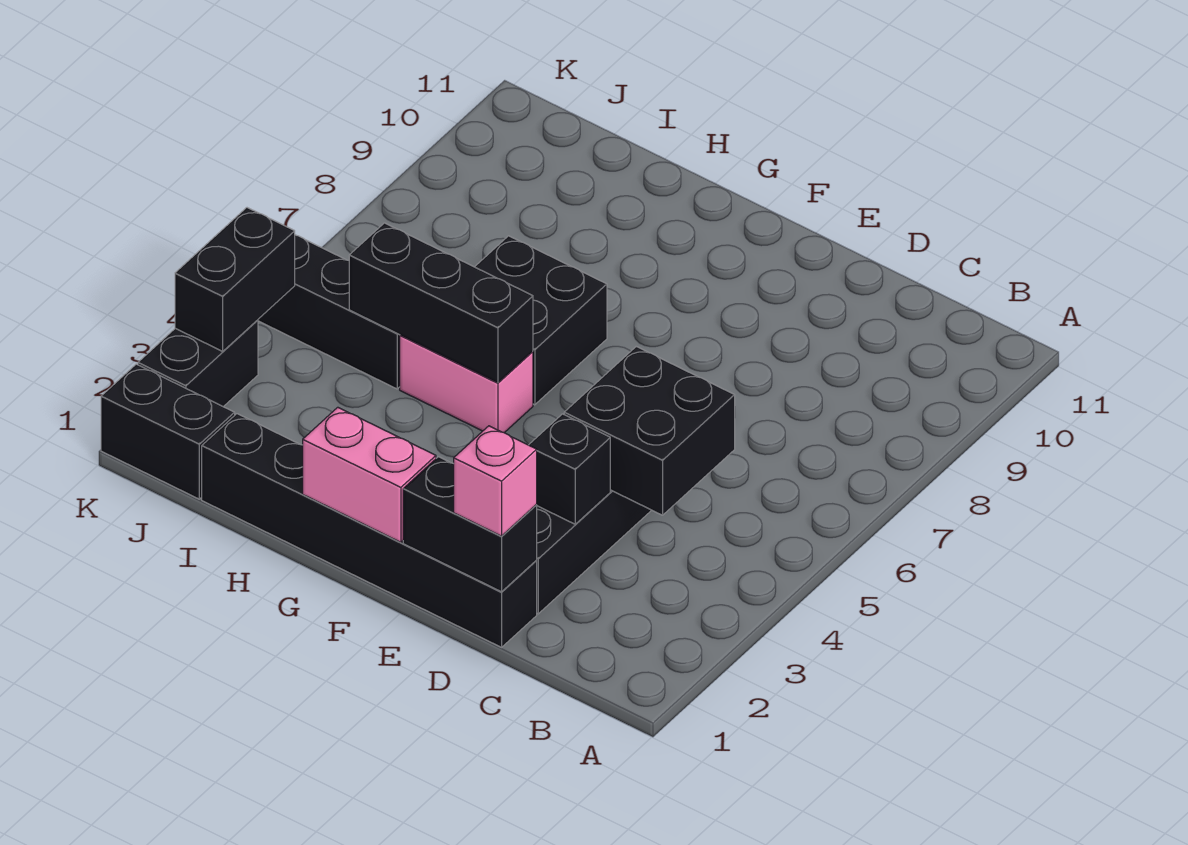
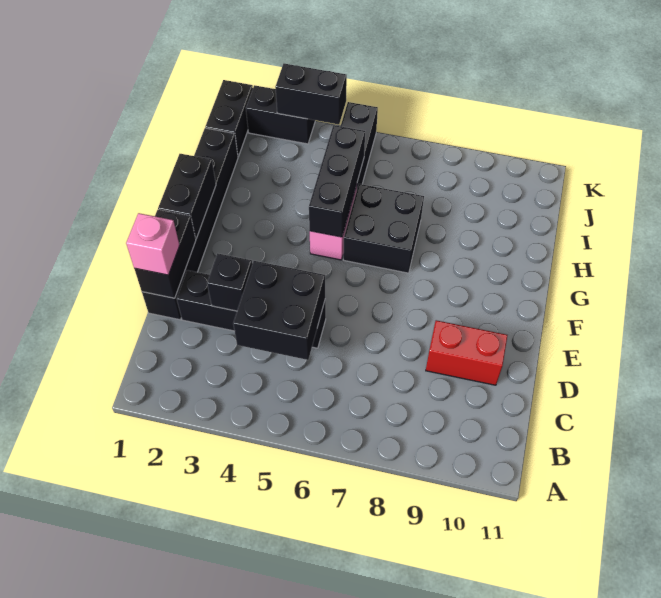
none -> red 1x2 brick [426,320,507,385]
pink 1x2 brick [303,407,436,542] -> black 1x2 brick [158,154,216,239]

